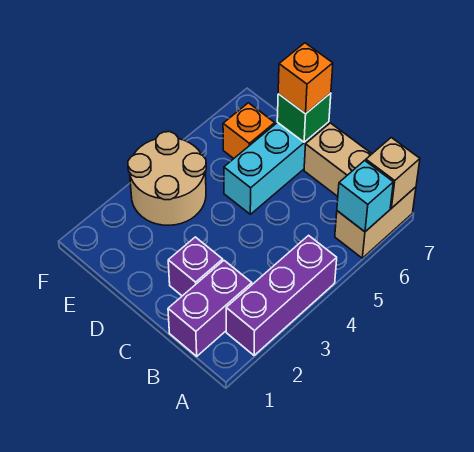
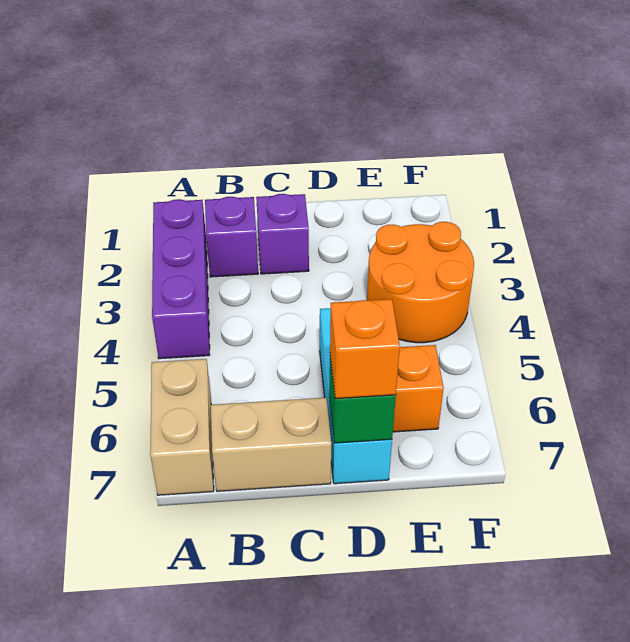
cyan 1x1 brick [337,160,393,232] -> none
tan 1x1 brick [366,138,420,208] -> none
purple 1x2 brick [168,261,252,356] -> purple 1x1 brick [205,197,258,277]
tan 2x2 round brick [128,132,206,225] -> orange 2x2 round brick [367,222,474,343]

